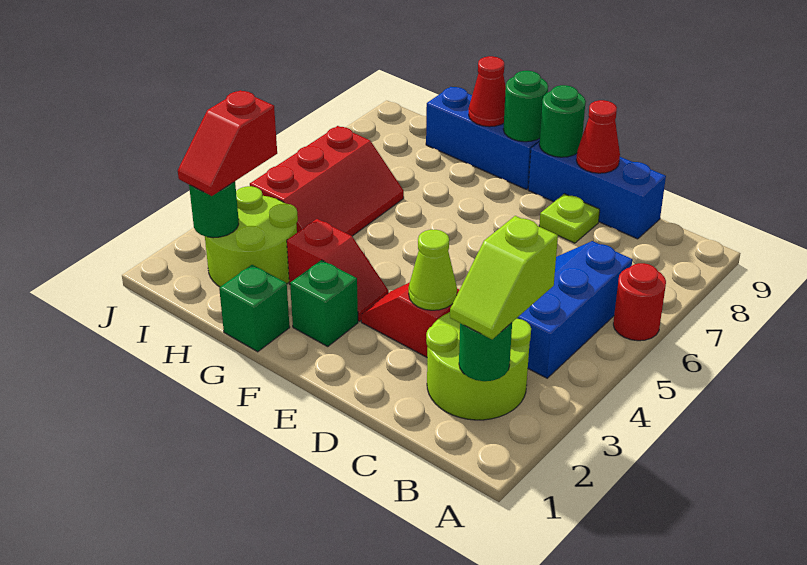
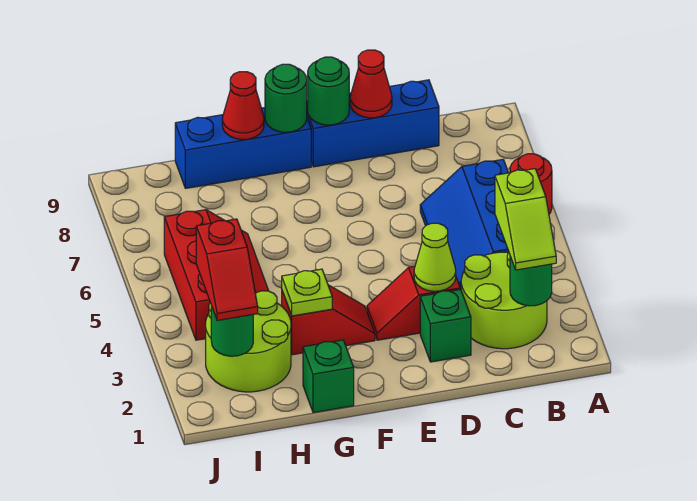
lime 1x1 plate [539,194,600,243] -> lime 1x1 plate moved to [282,269,332,316]
green 1x1 brick [290,260,358,346] -> green 1x1 brick moved to [420,289,471,362]

